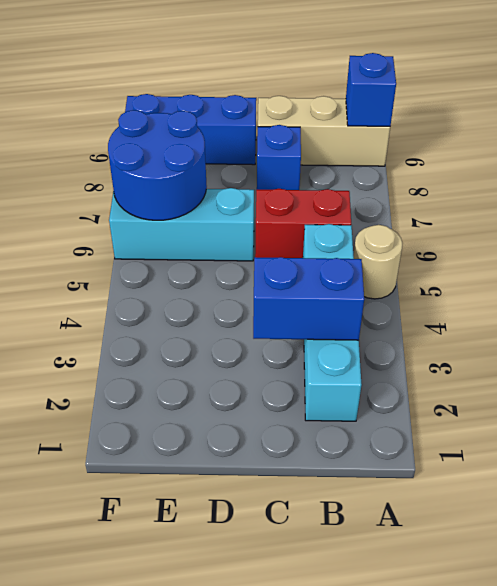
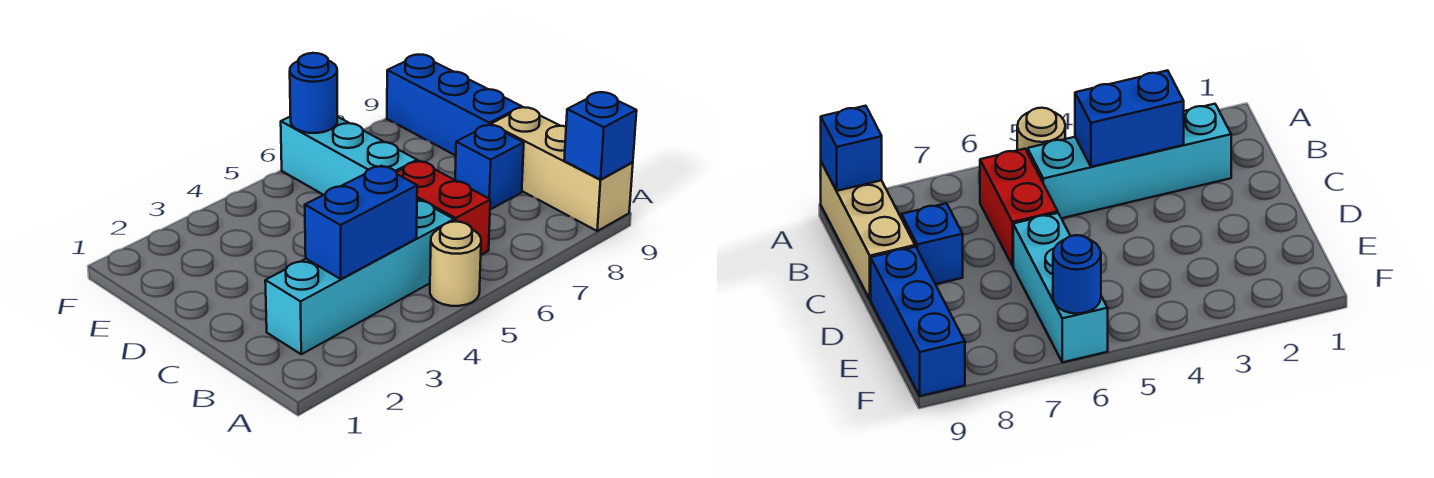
blue 1x2 brick [253,257,364,340] -> blue 1x2 brick turned to [305,166,417,279]
blue 2x2 round brick [108,110,207,220] -> blue 1x1 round brick [290,53,337,133]

